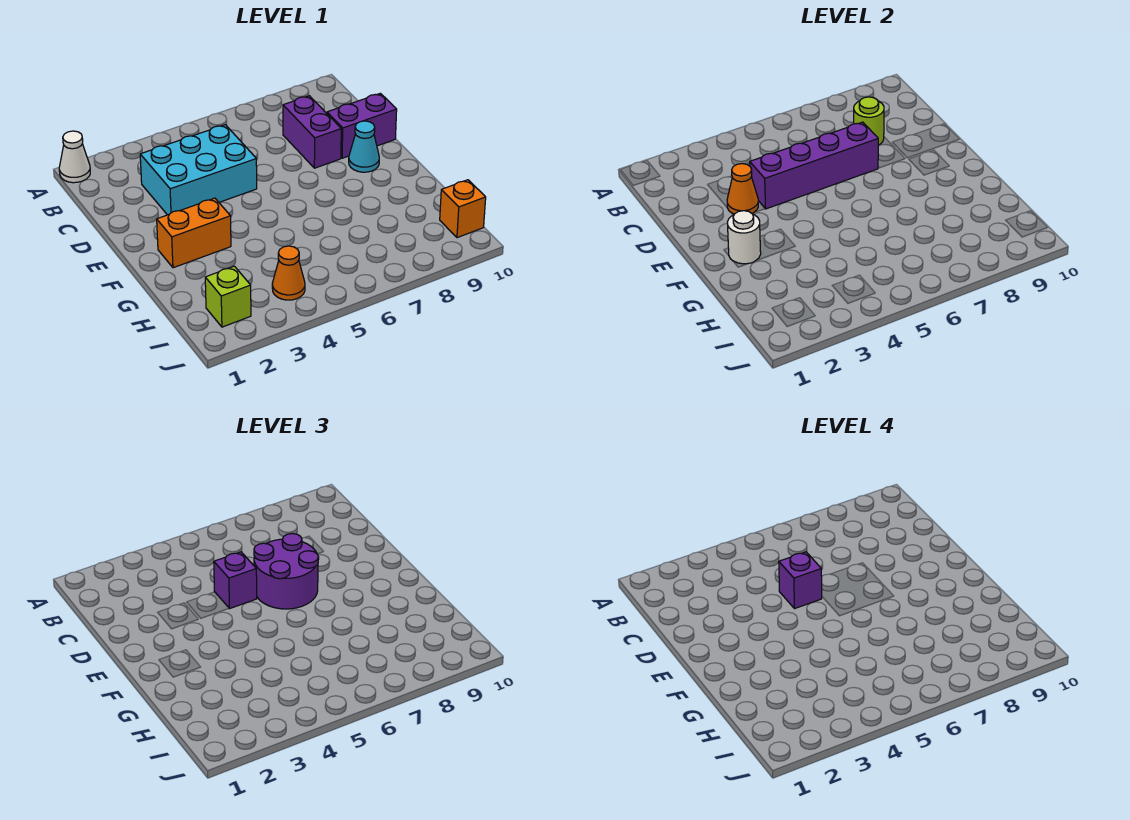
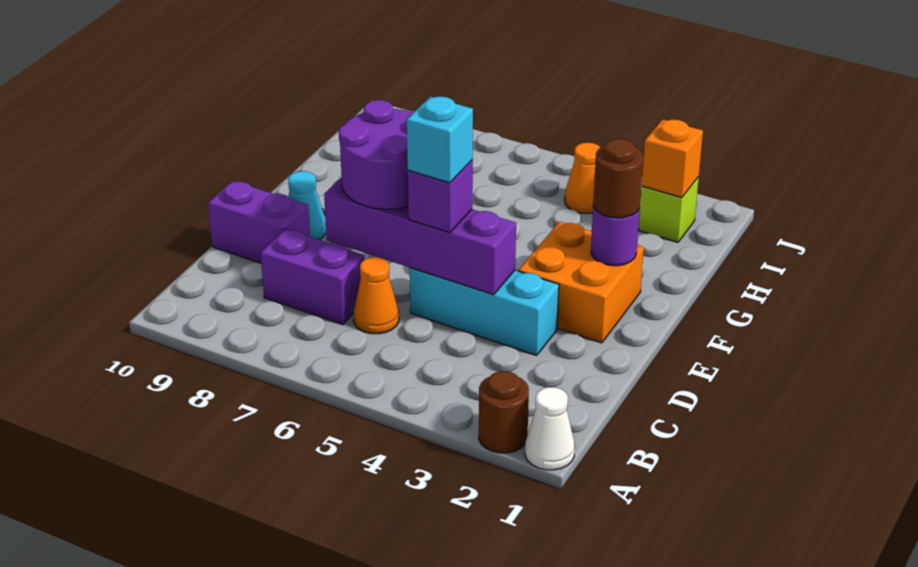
none -> brown 1x1 round brick [479,371,529,453]
cyan 2x3 brick [140,125,257,215] -> cyan 1x3 brick [410,268,559,355]
purple 1x2 brick [283,96,341,168] -> purple 1x2 brick turned to [261,229,365,325]
lime 1x1 round brick [854,97,884,145] -> none
orange 1x1 cone [727,164,758,214] -> orange 1x1 cone moved to [353,257,399,334]
purple 1x1 brick [779,552,822,609] -> cyan 1x1 brick [407,97,473,183]
orange 1x2 brick [157,198,231,268] -> orange 2x2 brick [518,222,644,343]
white 1x1 round brick [728,211,761,264] -> purple 1x1 round brick [591,206,640,266]
none -> brown 1x1 round brick [593,139,643,218]
orange 1x1 brick [440,180,486,238] -> orange 1x1 brick moved to [642,119,703,198]

